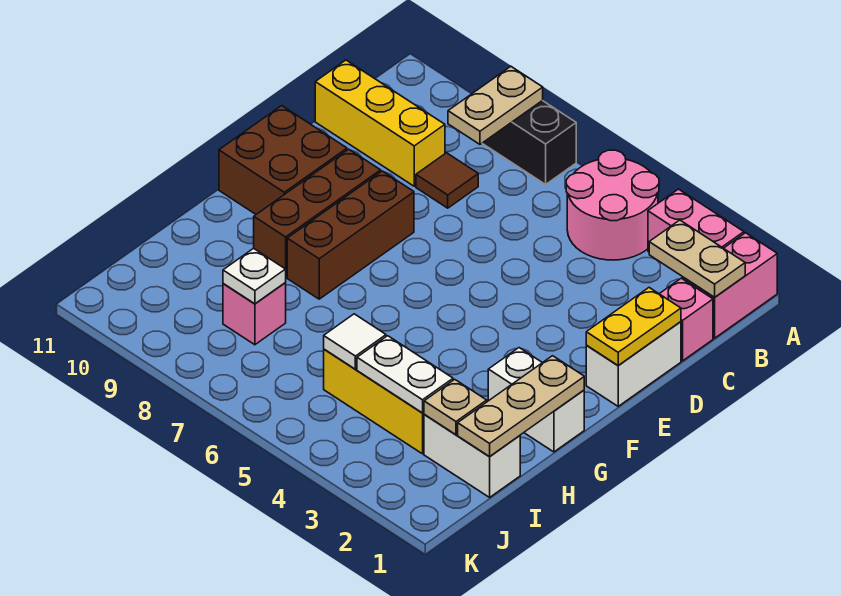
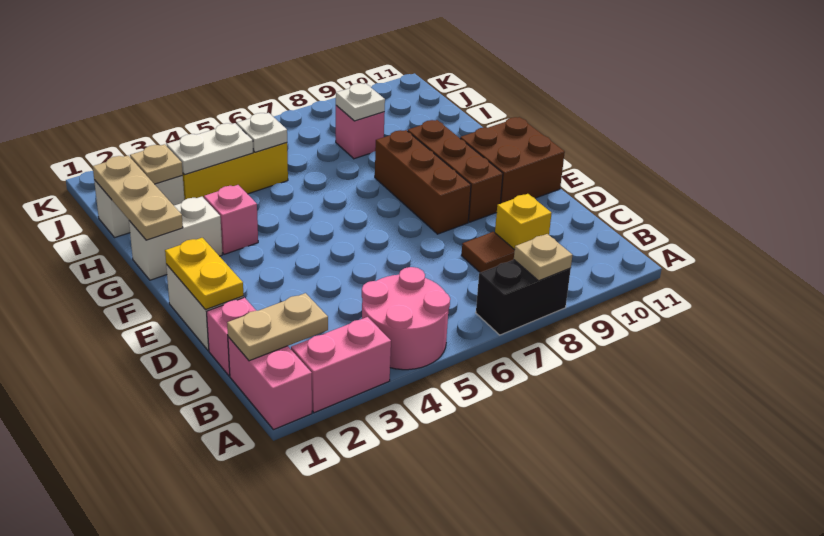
tan 1x2 plate [448,66,543,144] -> tan 1x1 plate [514,234,572,281]
yellow 1x3 brick [315,60,445,186] -> yellow 1x1 brick [495,194,552,250]
none -> pink 1x1 brick [204,185,258,254]
white 1x1 tile [324,314,386,369] -> white 1x1 plate [237,113,287,152]

